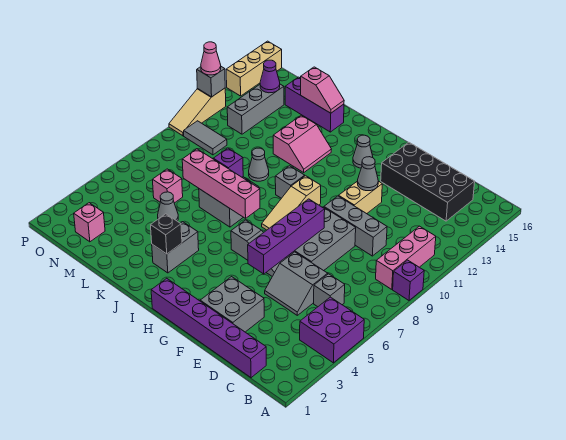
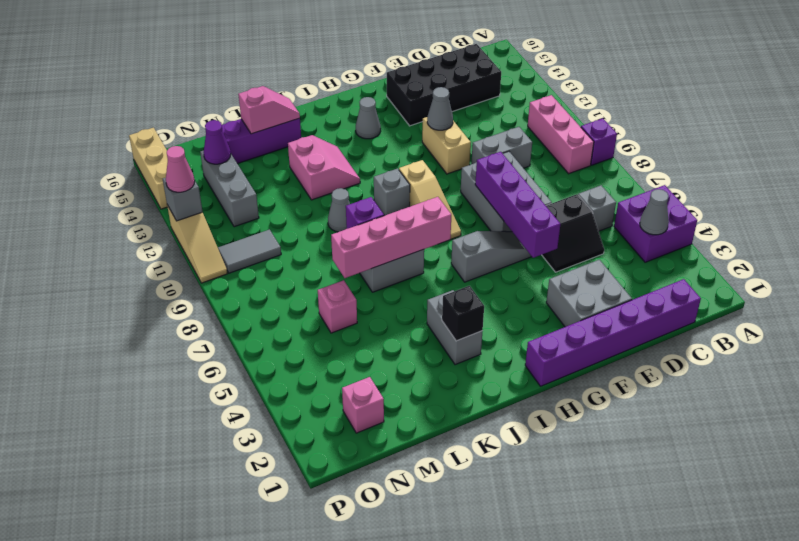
grey 2x2 slope [265,252,328,315] -> black 2x2 slope [542,194,604,272]
grey 1x3 brick [324,196,387,256] -> grey 1x2 brick [471,127,532,168]
grey 1x1 cone [158,192,178,221] -> grey 1x1 cone moved to [640,189,669,235]

